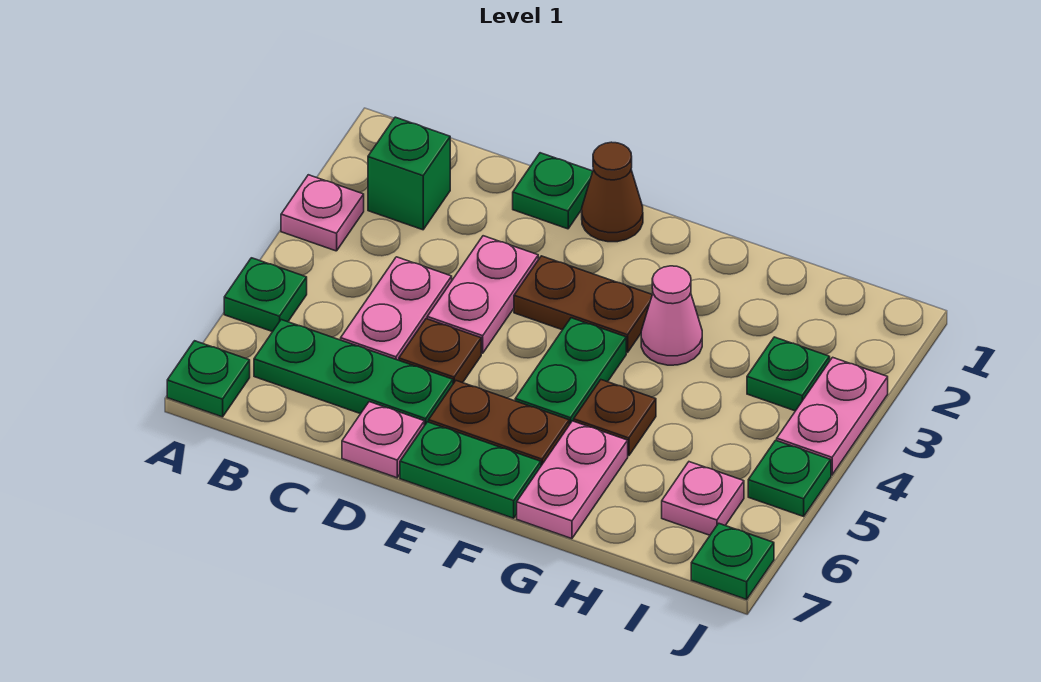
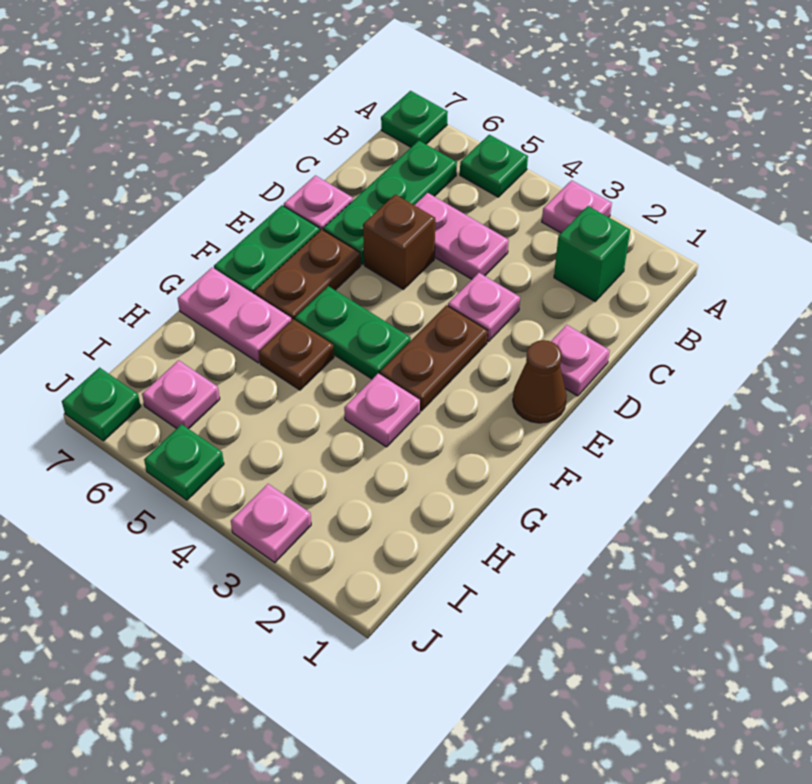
green 1x1 plate [513,153,593,229] -> pink 1x1 plate [551,325,610,396]
pink 1x2 plate [427,236,538,353] -> pink 1x1 plate [448,273,520,341]
brown 1x1 plate [399,319,481,384] -> brown 1x1 brick [363,194,435,289]
pink 1x1 cone [641,266,702,365] -> pink 1x1 plate [344,373,420,447]
green 1x1 plate [747,337,830,411] -> none
pink 1x2 plate [777,357,888,475] -> pink 1x1 plate [231,484,311,563]

